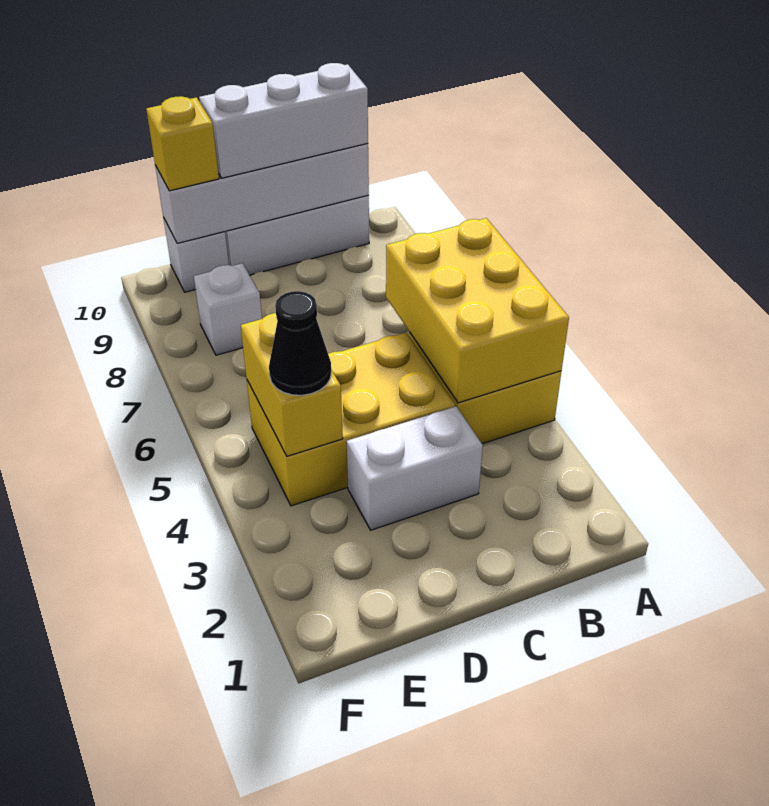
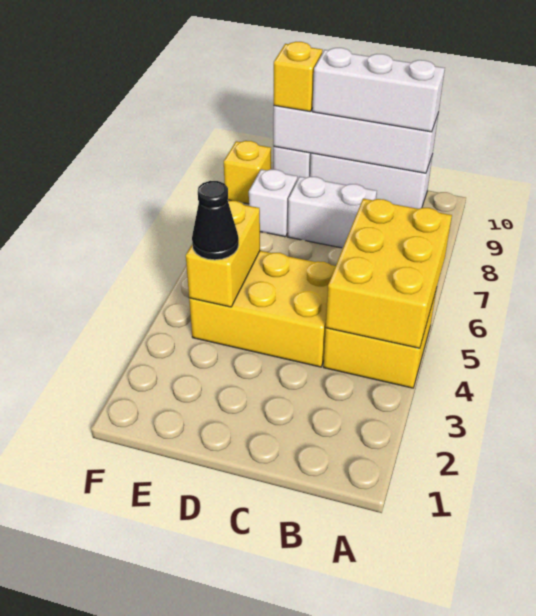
white 1x2 brick [347,406,483,530] -> white 1x2 brick moved to [288,177,377,248]
none -> yellow 1x1 brick [224,141,271,204]

